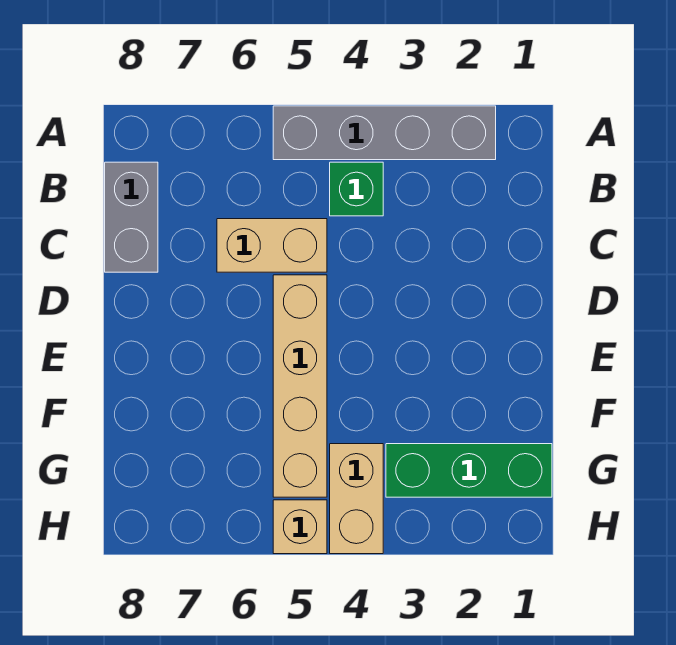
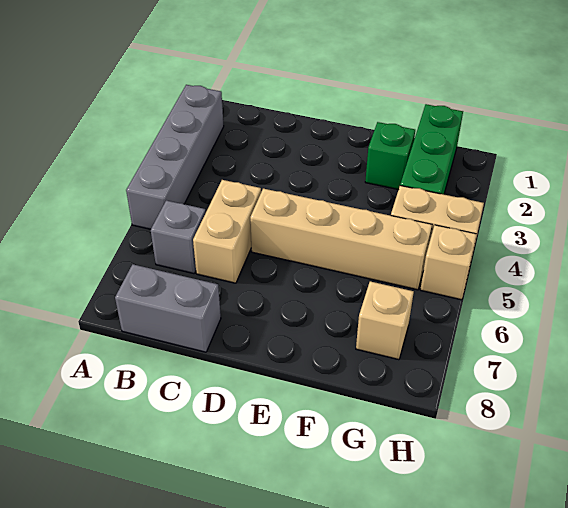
green 1x1 brick [330,162,383,216] -> green 1x1 brick moved to [365,122,415,190]
none -> grey 1x1 brick [151,200,206,274]
none -> tan 1x1 brick [356,281,414,360]

